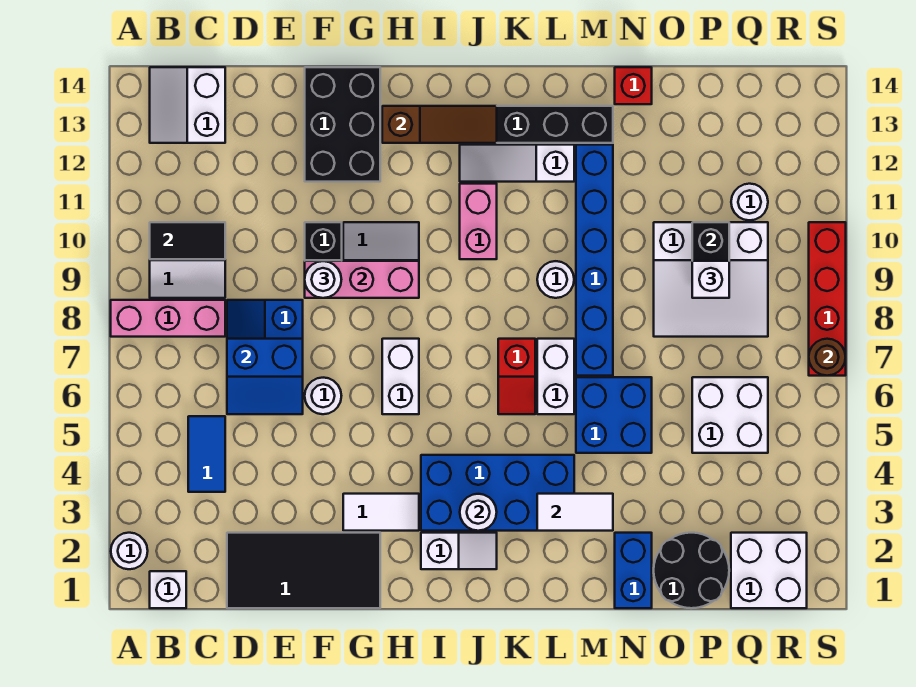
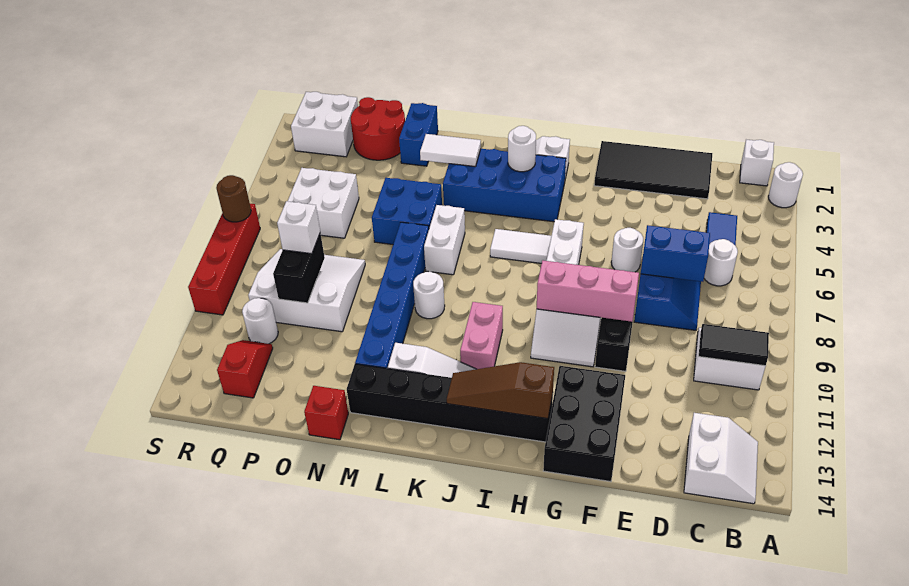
pink 1x3 brick [111,300,225,337] -> none
white 1x1 round brick [305,261,341,298] -> white 1x1 round brick moved to [704,239,738,286]
white 1x2 tile [343,494,419,531] -> white 1x2 tile moved to [490,229,551,263]
red 1x2 slope [498,339,535,414] -> red 1x2 slope moved to [217,340,273,398]
black 2x2 round brick [654,533,729,608] -> red 2x2 round brick [351,97,405,160]

